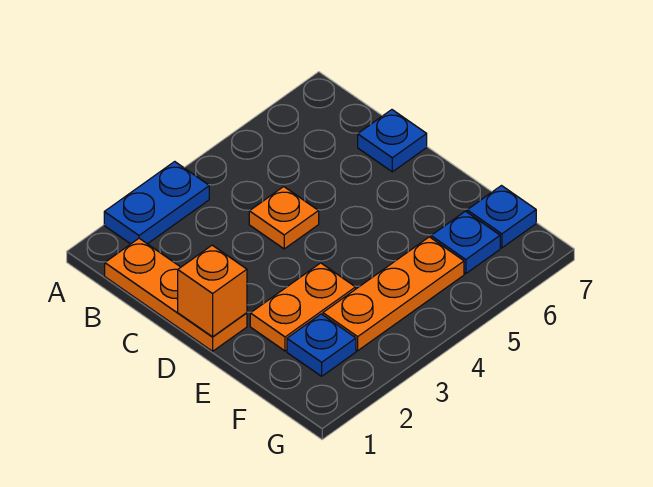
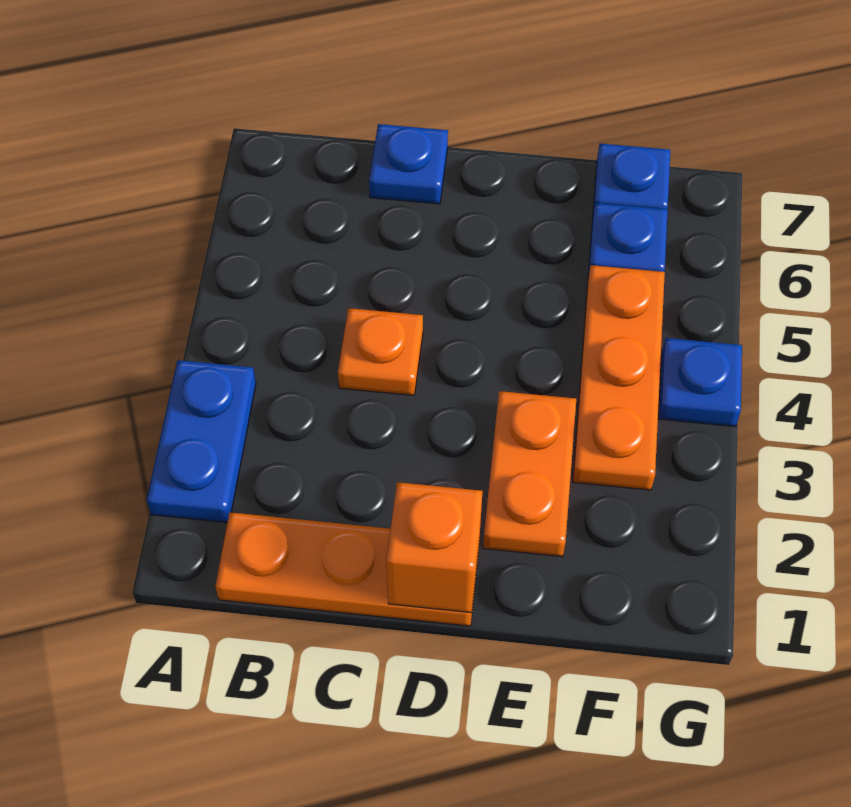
blue 1x1 plate [287,314,356,376] -> blue 1x1 plate moved to [659,338,742,426]

